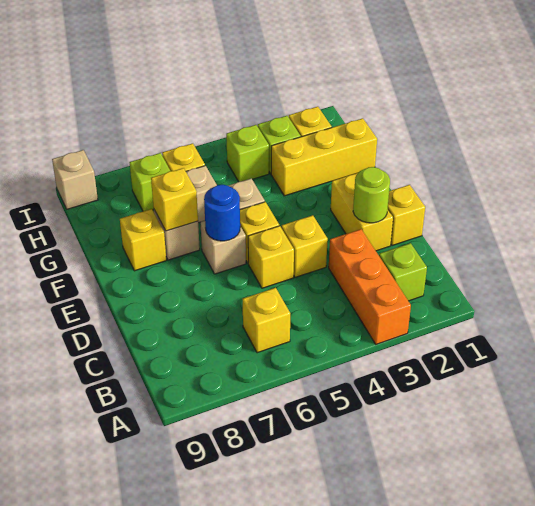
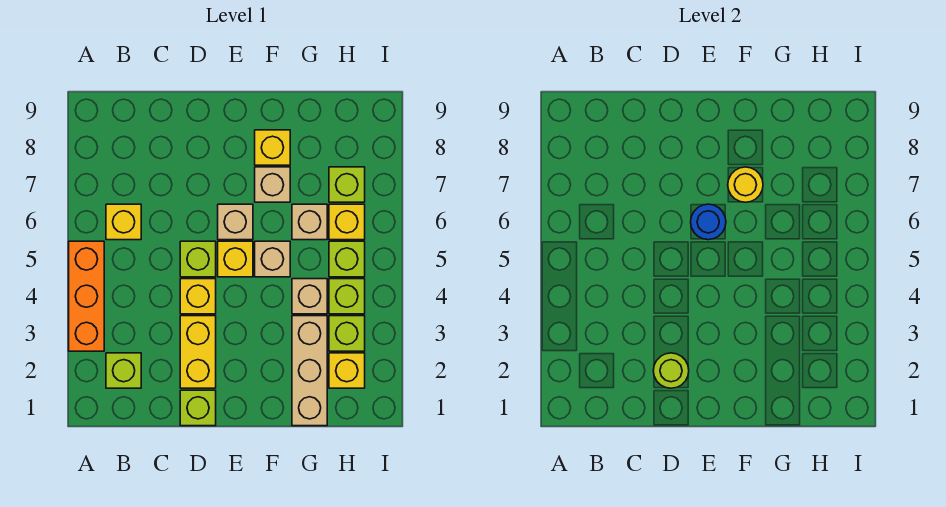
orange 1x3 brick [329,229,411,344] -> orange 1x3 brick turned to [69,241,104,351]
yellow 1x1 brick [388,185,425,246] -> lime 1x1 brick [180,390,216,426]
yellow 1x2 brick [331,173,393,251] -> yellow 1x2 brick turned to [180,316,216,388]
yellow 1x1 brick [248,226,294,288] -> lime 1x1 brick [180,241,216,277]
yellow 1x1 brick [151,168,198,231] -> yellow 1x1 round brick [728,167,763,202]
yellow 1x3 brick [271,118,377,196] -> tan 1x3 brick [292,316,327,426]
none -> lime 1x1 brick [329,241,365,277]
tan 1x1 brick [52,150,98,209] -> tan 1x1 brick moved to [292,279,327,314]

